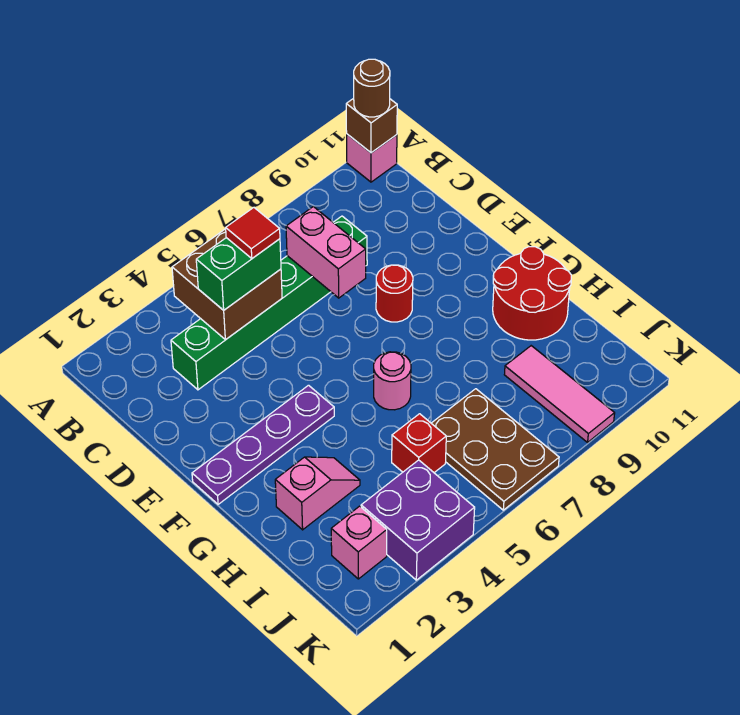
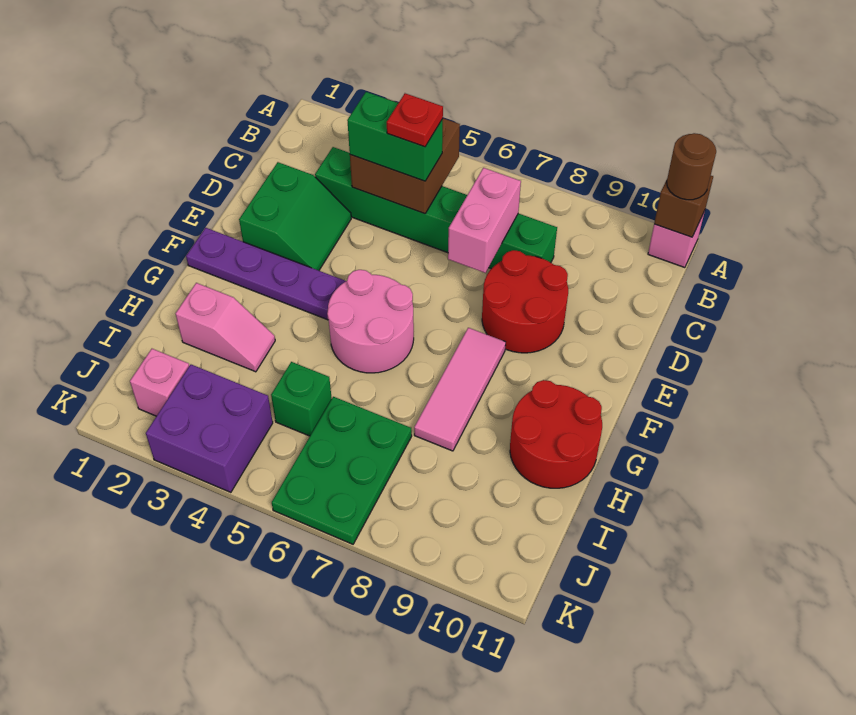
red 1x1 tile [226,208,280,258] -> red 1x1 plate [387,93,443,147]
none -> green 2x2 slope [239,162,351,271]
red 1x1 round brick [376,265,413,322] -> red 2x2 round brick [482,250,568,353]
pink 1x1 round brick [374,352,411,410] -> pink 2x2 round brick [327,270,414,373]
red 1x1 brick [392,414,446,473] -> green 1x1 brick [271,362,332,436]
brown 2x3 plate [431,389,559,510] -> green 2x3 plate [272,397,412,544]
pink 1x3 tile [504,346,615,442] -> pink 1x3 tile moved to [414,328,506,451]

